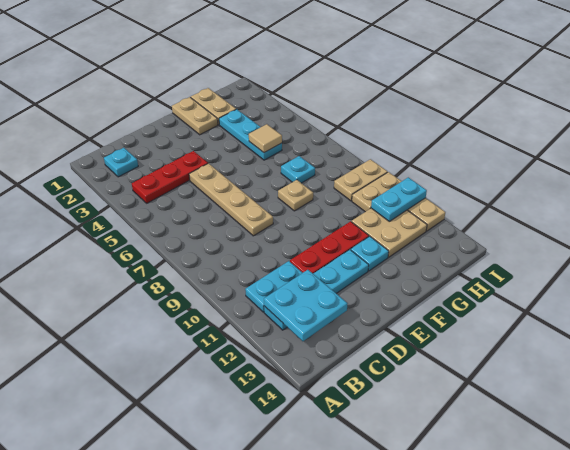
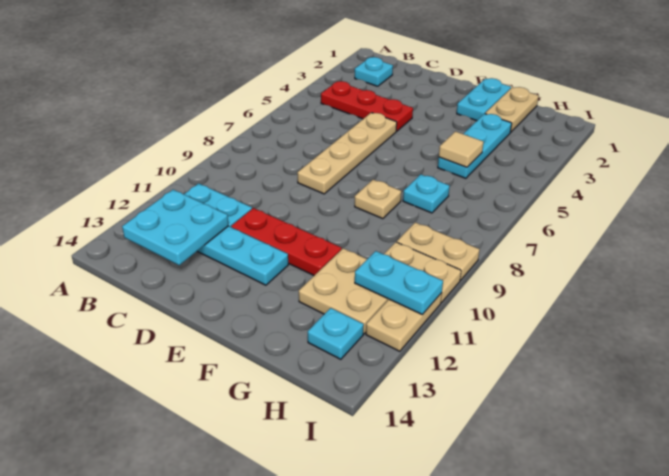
tan 1x2 plate [172,97,218,135] -> cyan 1x2 plate [457,78,511,121]
cyan 1x1 plate [351,236,389,271] -> cyan 1x1 plate moved to [308,308,364,359]

